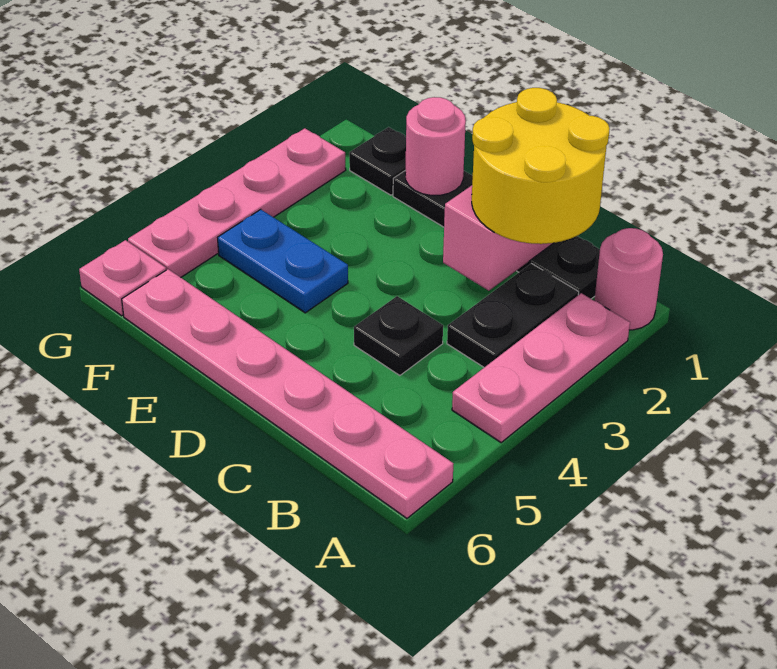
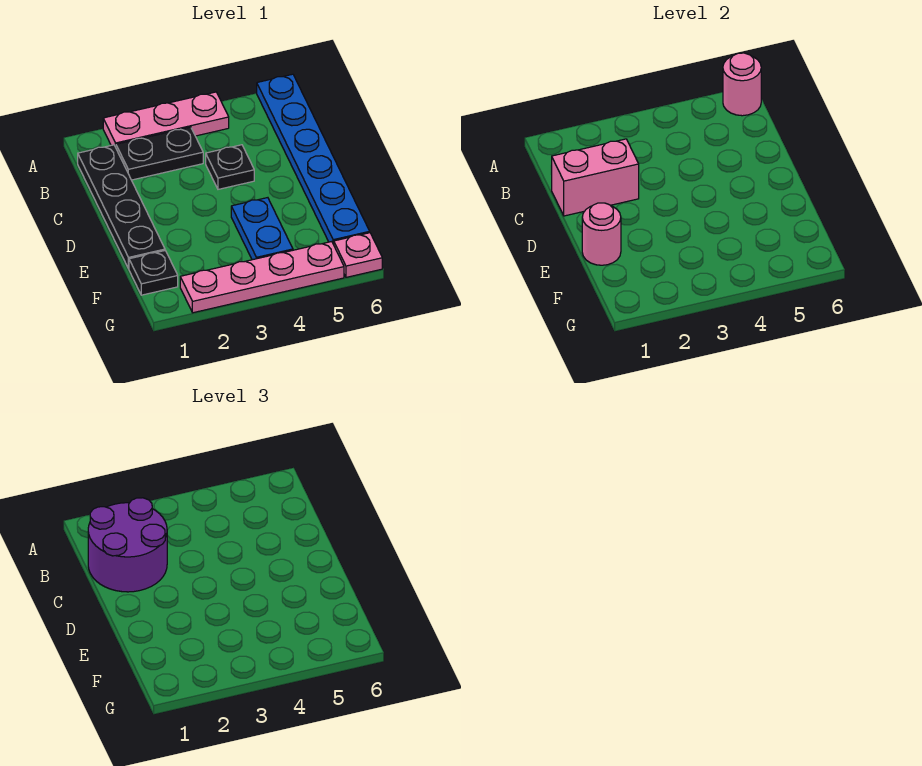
pink 1x1 round brick [594,228,663,330] -> pink 1x1 round brick moved to [723,53,761,116]
pink 1x6 plate [122,269,453,518] -> blue 1x6 plate [257,74,370,244]
yellow 2x2 round brick [472,88,610,244] -> purple 2x2 round brick [88,498,167,592]

